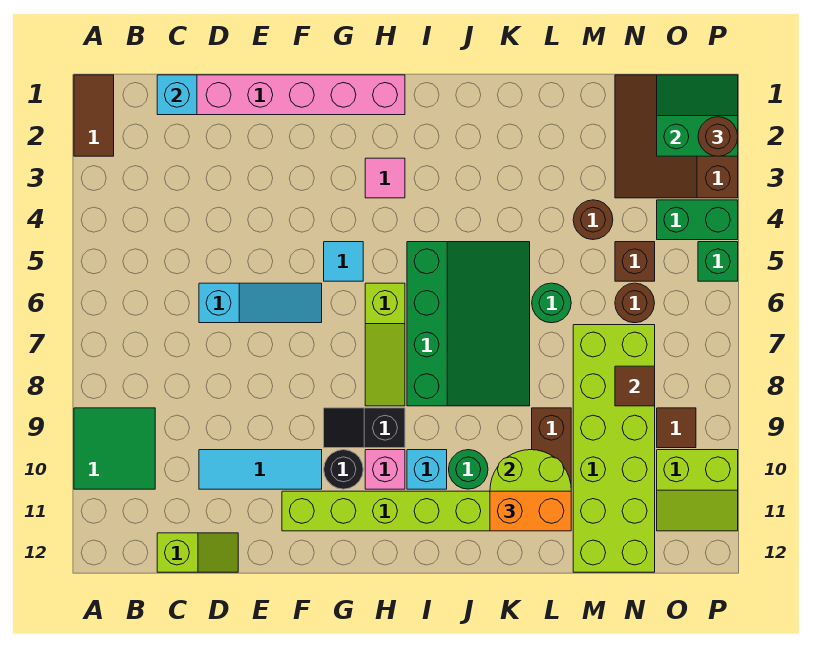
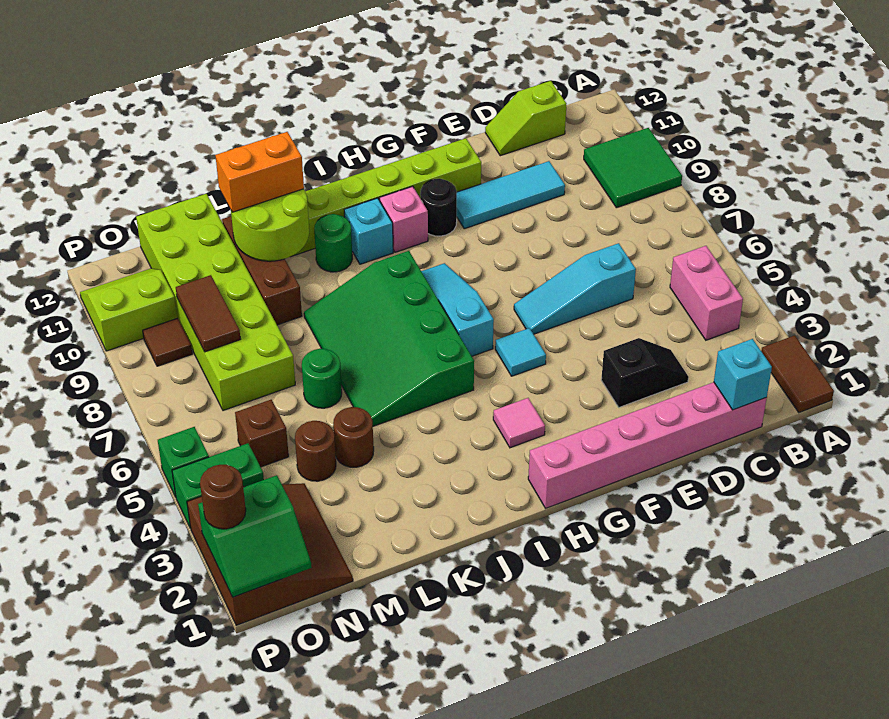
none -> pink 1x2 brick [670,246,743,340]
black 1x2 slope [324,408,405,448] -> black 1x2 slope moved to [601,338,689,407]
lime 1x3 slope [365,283,405,406] -> cyan 1x3 slope [421,263,494,356]
brown 1x1 round brick [615,283,654,323] -> brown 1x1 round brick moved to [333,407,374,467]
brown 1x1 tile [615,366,655,406] -> brown 1x2 tile [176,275,240,352]

